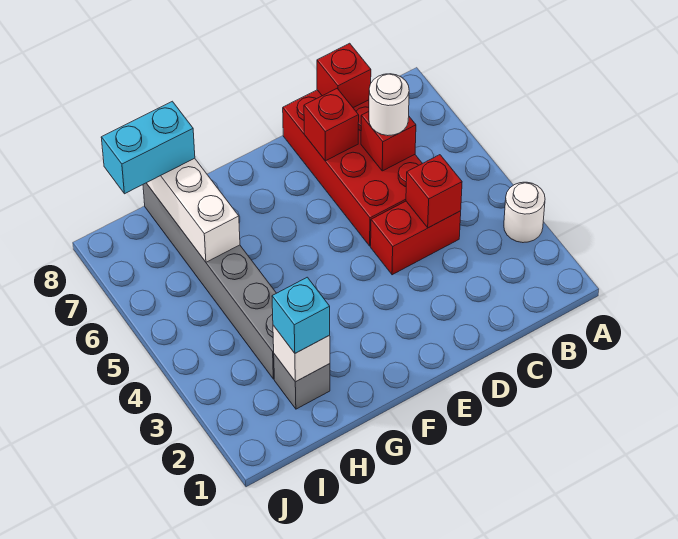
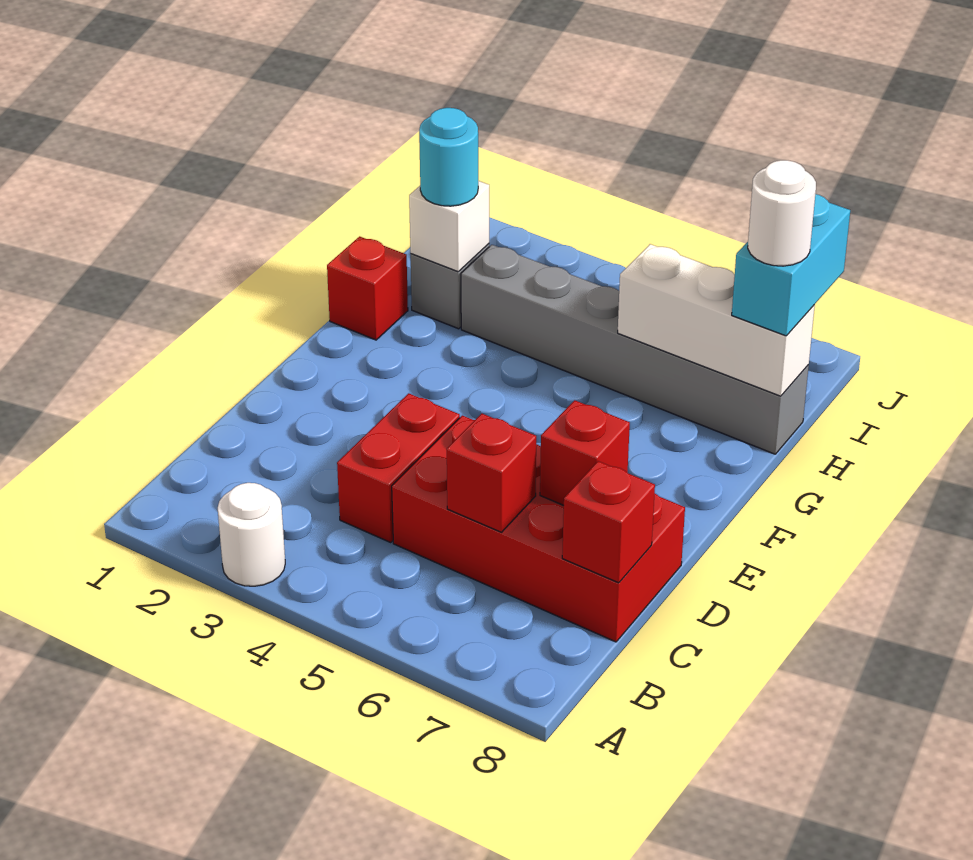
red 1x1 brick [406,155,462,228] -> red 1x1 brick moved to [327,236,408,340]
white 1x1 round brick [369,74,409,136] -> white 1x1 round brick moved to [748,160,816,266]
cyan 1x1 brick [272,277,330,353] -> cyan 1x1 round brick [419,108,478,206]

